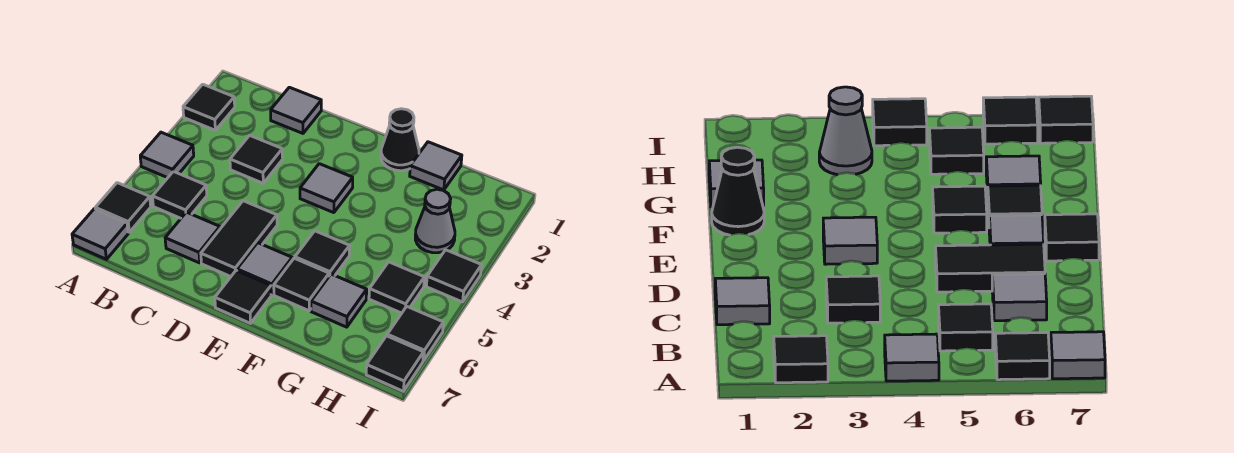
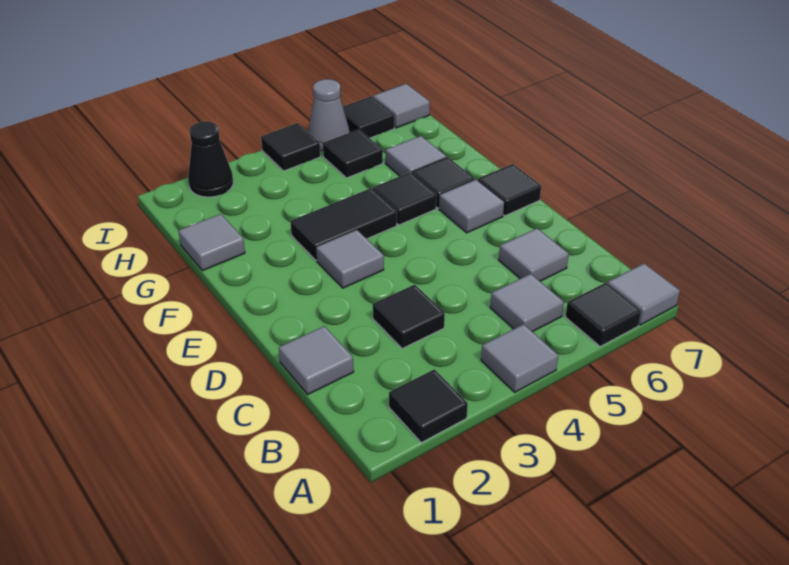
black 1x1 tile [152,171,207,218] -> grey 1x1 tile [490,274,564,332]
black 1x2 tile [201,201,277,277] -> black 1x2 tile moved to [290,188,397,260]
black 1x1 cone [381,109,419,171] -> black 1x1 cone moved to [188,121,233,197]
grey 1x1 cone [415,189,455,253] -> grey 1x1 cone moved to [308,79,350,151]
black 1x1 tile [366,336,424,391] -> grey 1x1 tile [373,84,430,128]

